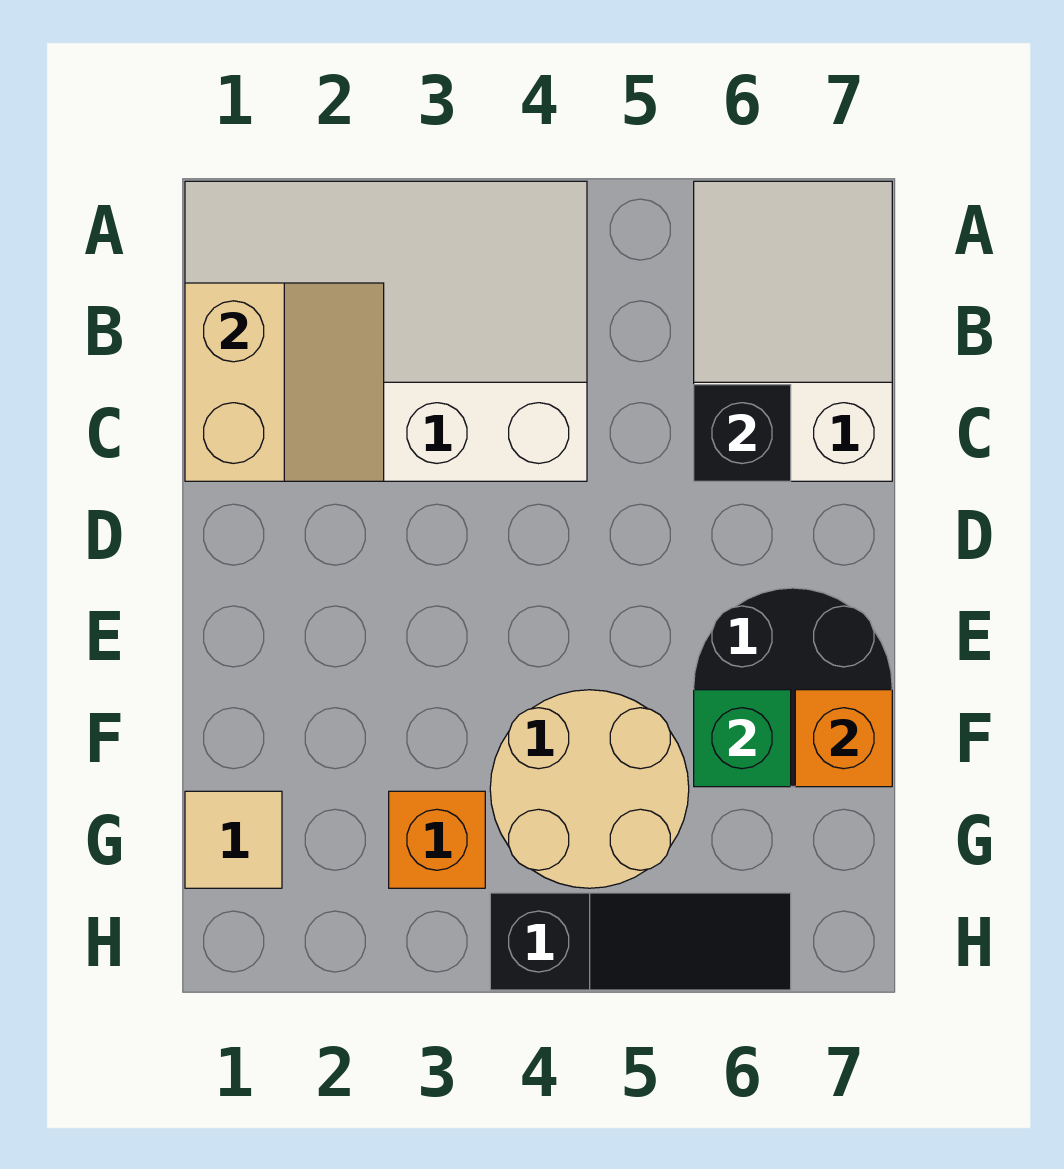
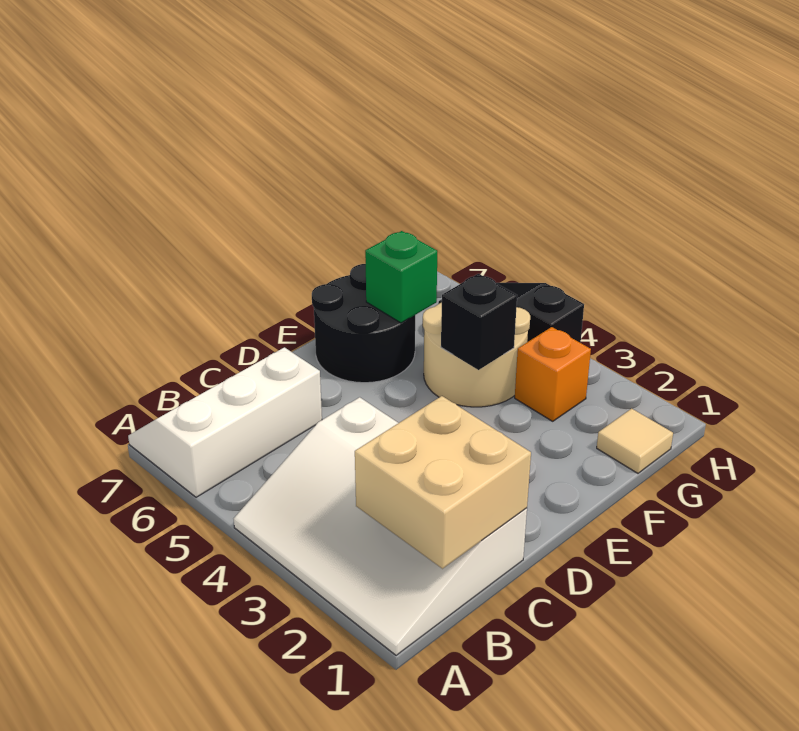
white 2x3 slope [694,181,892,481] -> white 2x3 slope turned to [128,348,322,497]
tan 2x2 slope [185,283,384,481] -> tan 2x2 brick [355,396,531,569]
black 1x1 brick [694,385,791,481] -> black 1x1 brick moved to [441,274,517,370]
orange 1x1 brick [795,690,892,787] -> none

